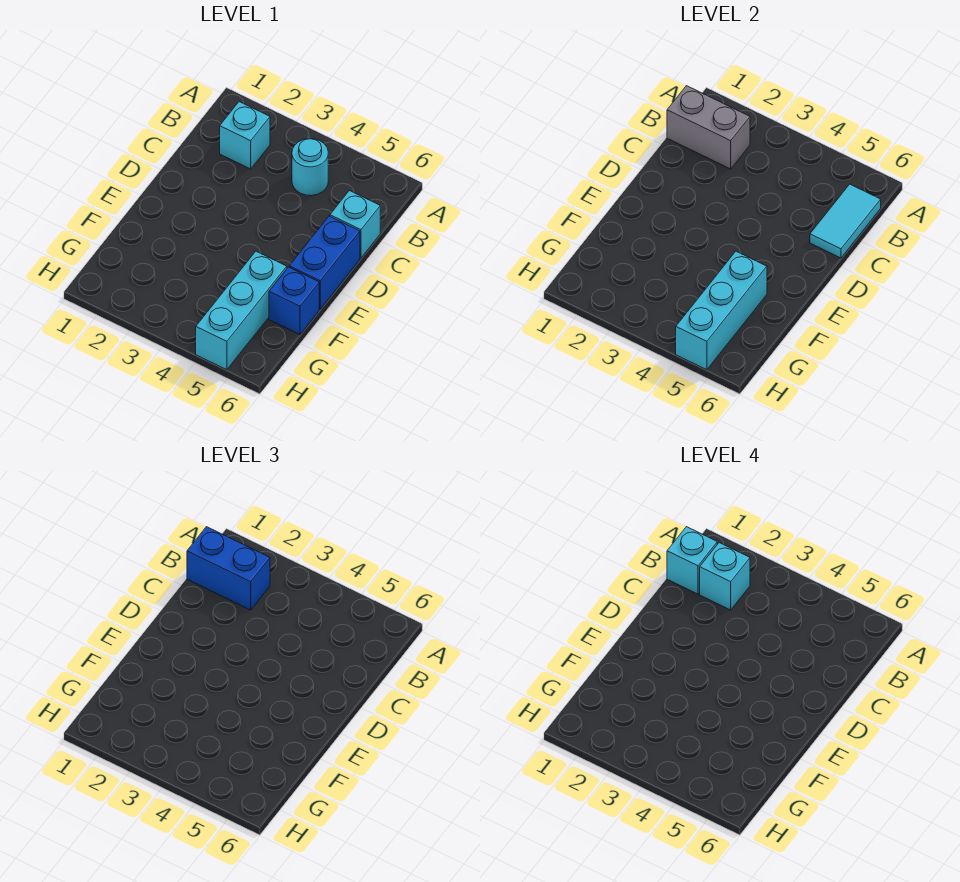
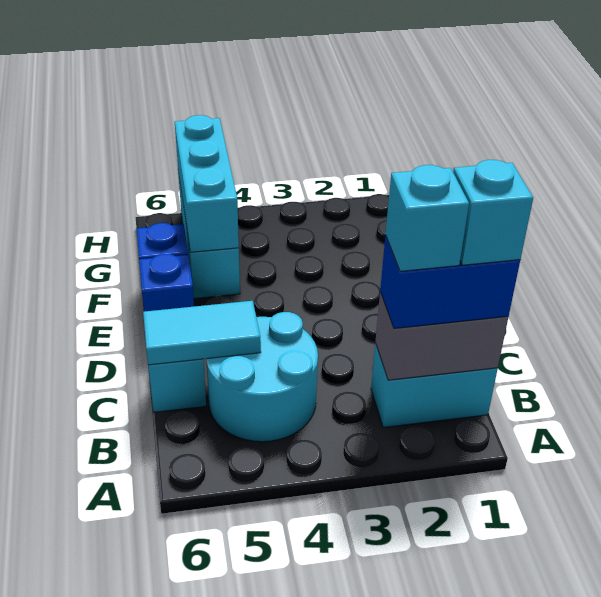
cyan 1x1 brick [220,102,270,169] -> cyan 1x2 brick [371,343,498,427]
cyan 1x1 round brick [292,139,328,196] -> cyan 2x2 round brick [206,312,318,442]
cyan 1x2 tile [810,184,881,258] -> cyan 1x2 tile turned to [143,301,261,365]
blue 1x2 brick [289,216,360,309] -> blue 1x1 brick [139,254,194,312]

